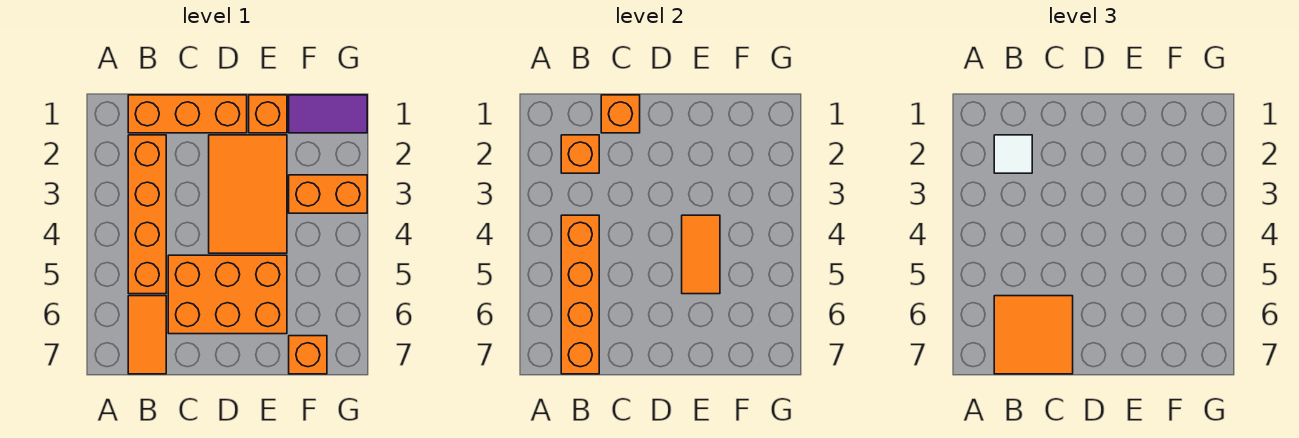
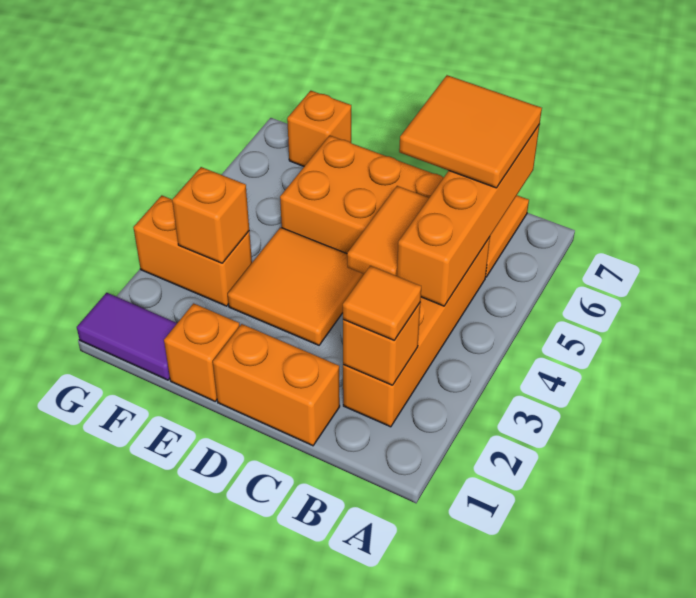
orange 1x3 brick [128,95,247,133] -> orange 1x2 brick [213,324,340,446]
white 1x1 tile [994,135,1032,173] -> orange 1x1 tile [343,266,421,340]
orange 1x1 brick [601,95,640,133] -> orange 1x1 brick moved to [172,167,249,263]
orange 2x3 tile [209,135,287,253] -> orange 2x2 tile [228,227,364,345]
orange 1x2 tile [682,215,720,294] -> orange 1x2 tile moved to [347,186,429,276]

